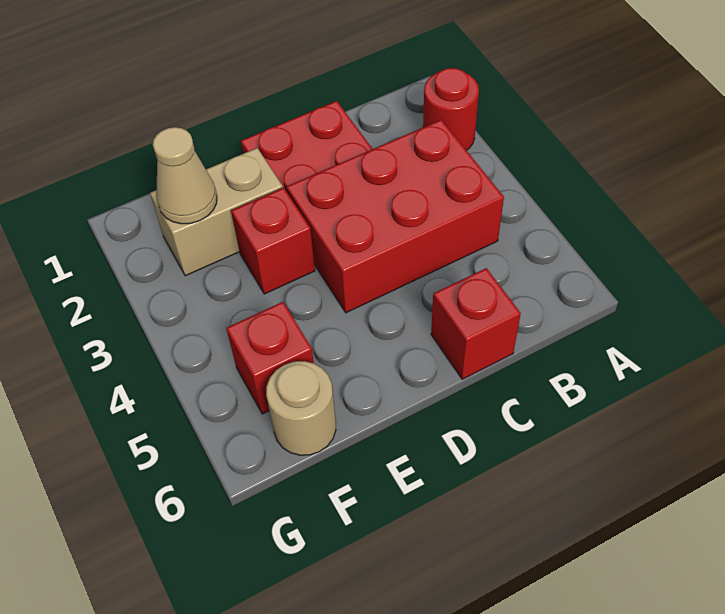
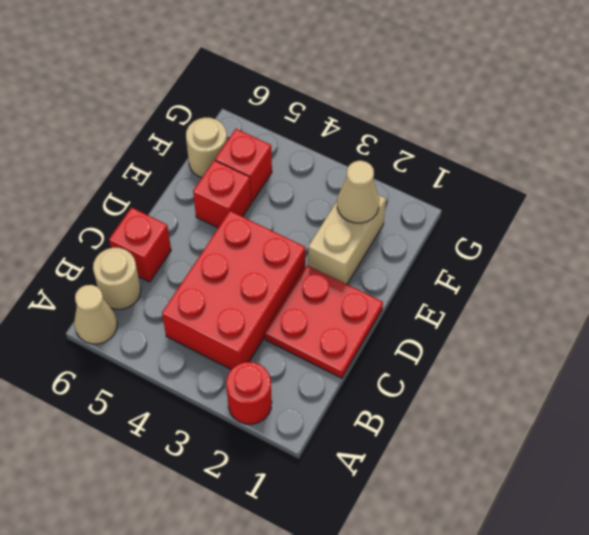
none -> tan 1x1 cone [74,285,117,344]
none -> tan 1x1 round brick [93,248,141,309]
red 1x1 brick [231,188,315,294] -> red 1x1 brick moved to [193,160,251,228]

